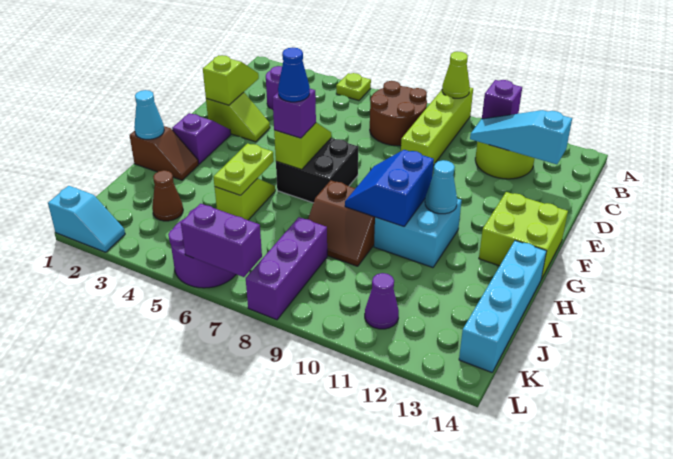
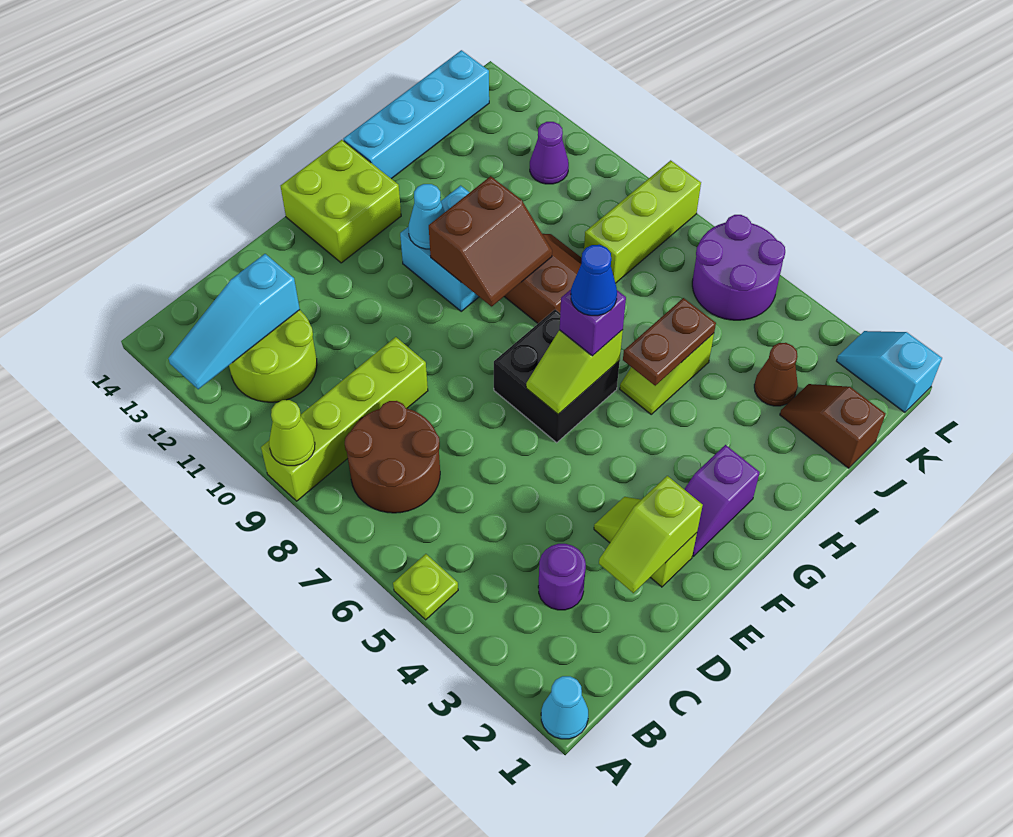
purple 1x1 brick [482,80,522,119] -> none
cyan 1x3 slope [470,110,572,164] -> cyan 1x3 slope turned to [168,254,300,389]
blue 2x2 slope [345,150,434,227] -> brown 2x2 slope [429,176,552,306]
brown 1x2 slope [130,126,198,180] -> brown 1x2 slope moved to [780,384,886,468]
cyan 1x1 cone [134,90,164,139] -> cyan 1x1 cone moved to [541,676,588,739]
lime 1x2 plate [213,143,274,195] -> brown 1x2 plate [623,298,716,386]
purple 1x3 brick [246,217,327,320] -> lime 1x3 brick [584,160,701,283]
purple 1x2 brick [181,204,262,277] -> none

